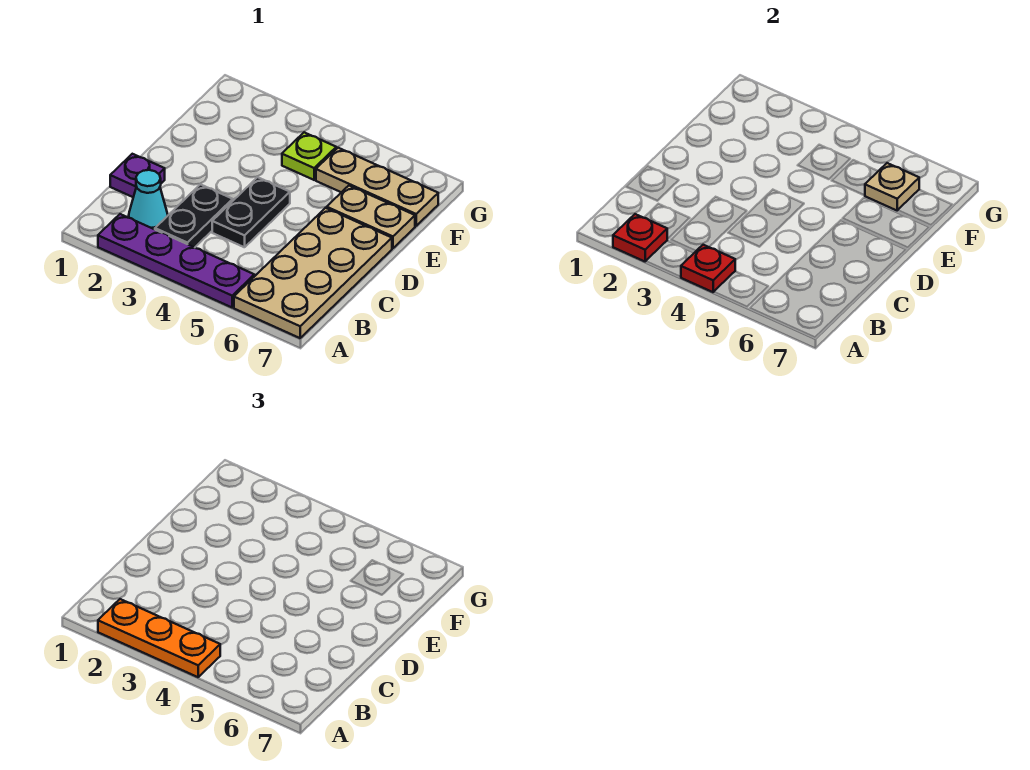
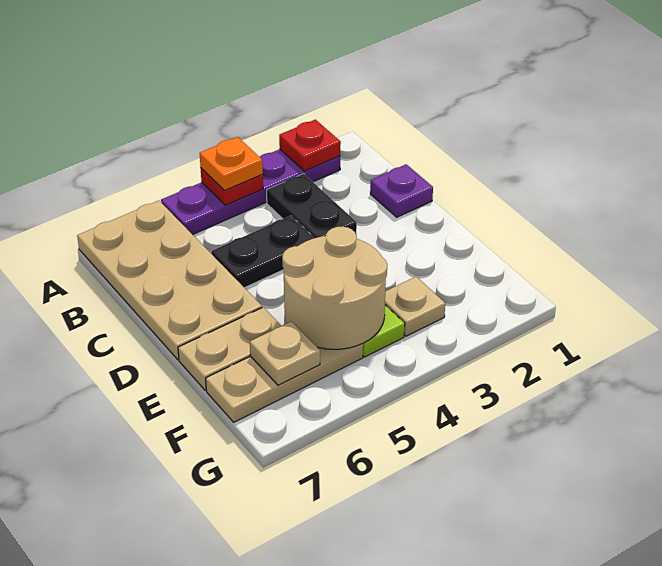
orange 1x3 plate [98,599,220,677] -> orange 1x1 plate [200,137,263,191]
cyan 1x1 cone [129,170,168,229] -> none
black 1x2 plate [212,177,290,247] -> black 1x2 plate turned to [211,216,314,288]
none -> tan 2x2 round brick [282,227,387,349]
none -> tan 1x1 plate [385,277,445,336]

